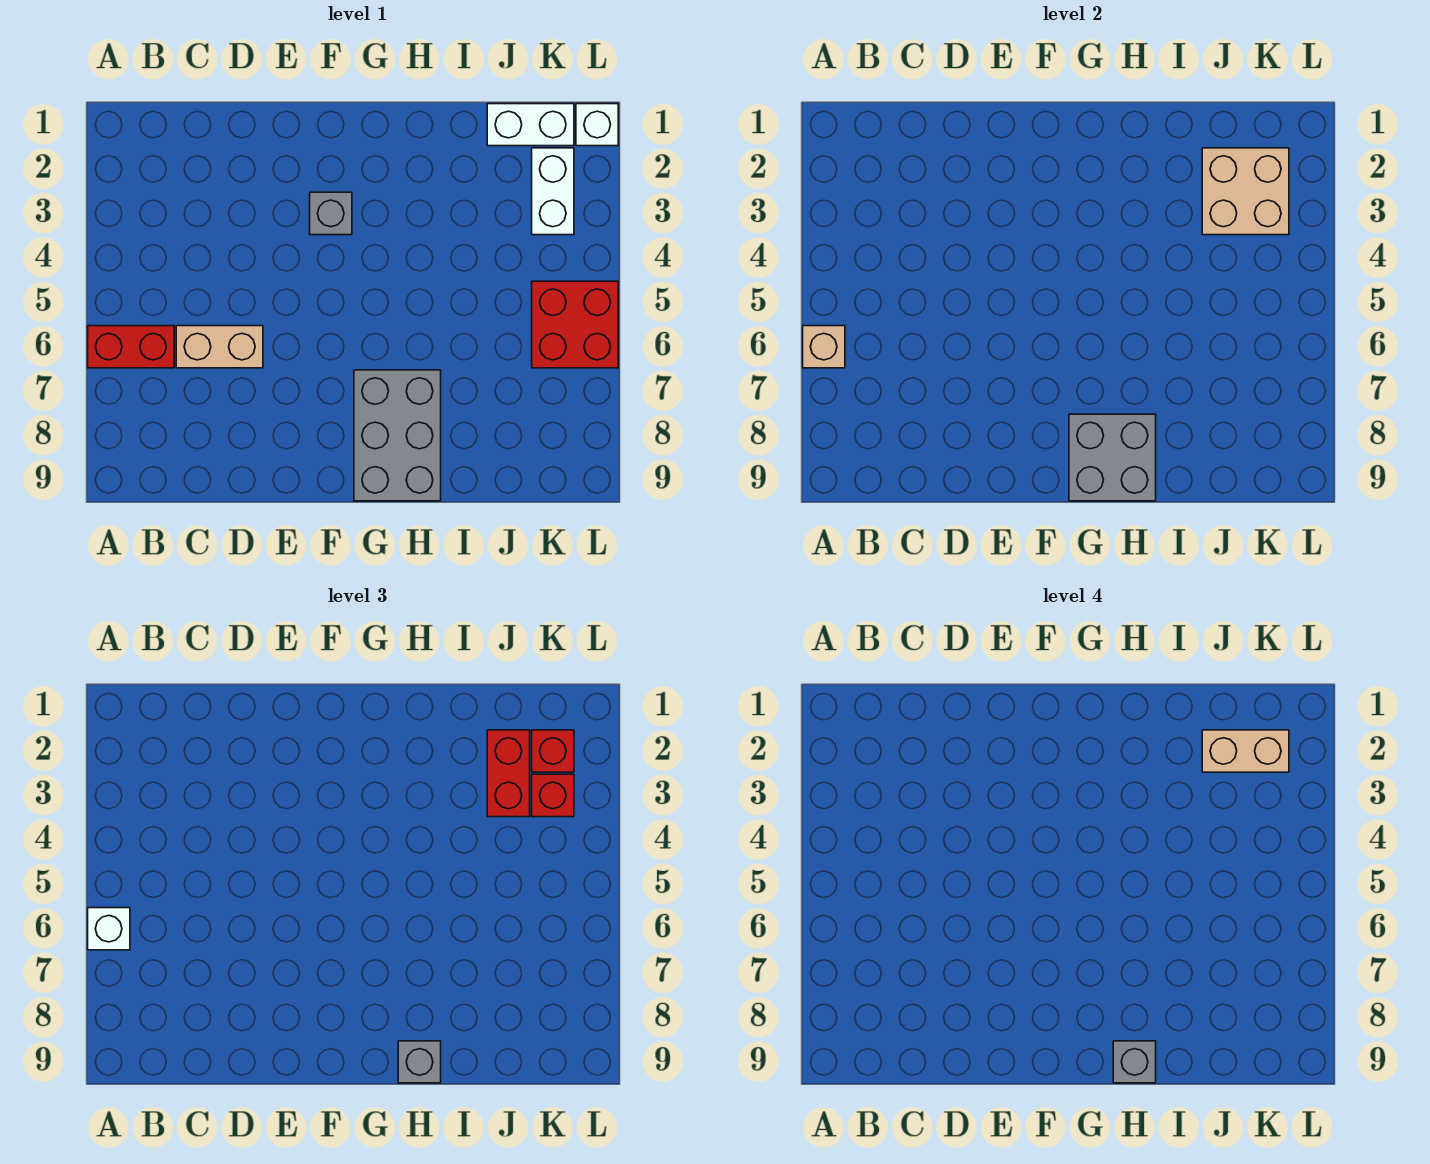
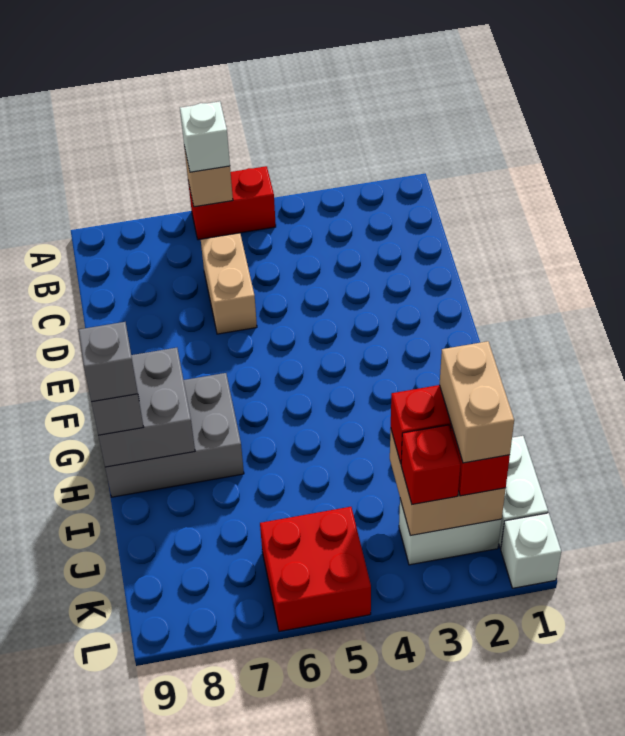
red 1x2 brick [88,326,174,368] -> red 1x2 brick turned to [188,166,276,240]
grey 1x1 brick [310,192,352,235] -> none

